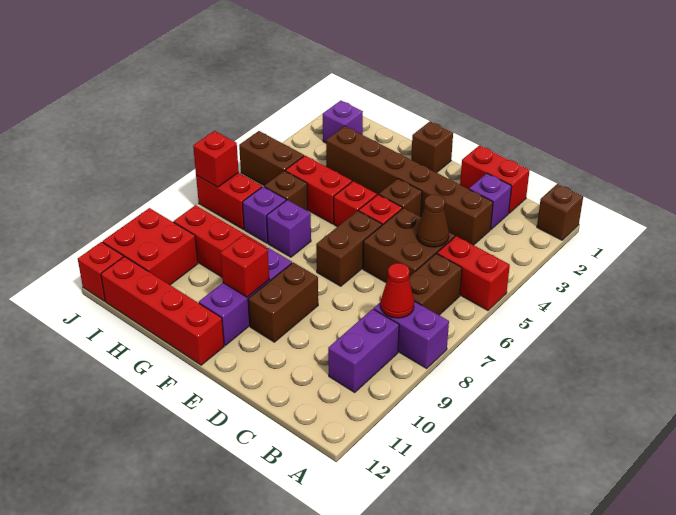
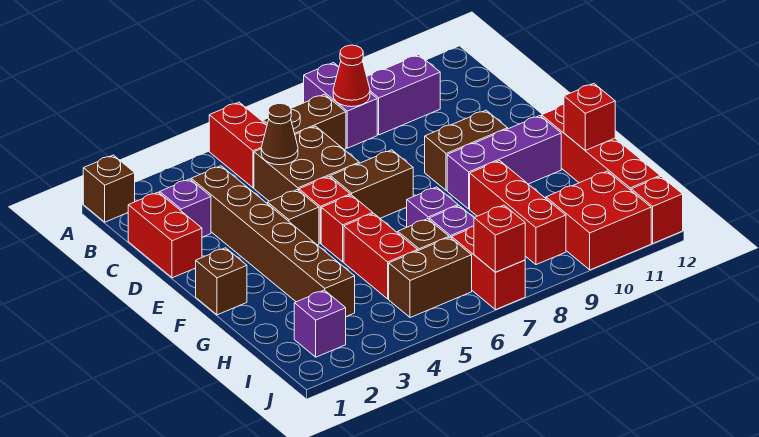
red 1x1 brick [220,235,269,297] -> red 1x1 brick moved to [564,83,615,150]
brown 1x2 brick [239,131,304,186] -> brown 1x2 brick turned to [389,237,472,318]

